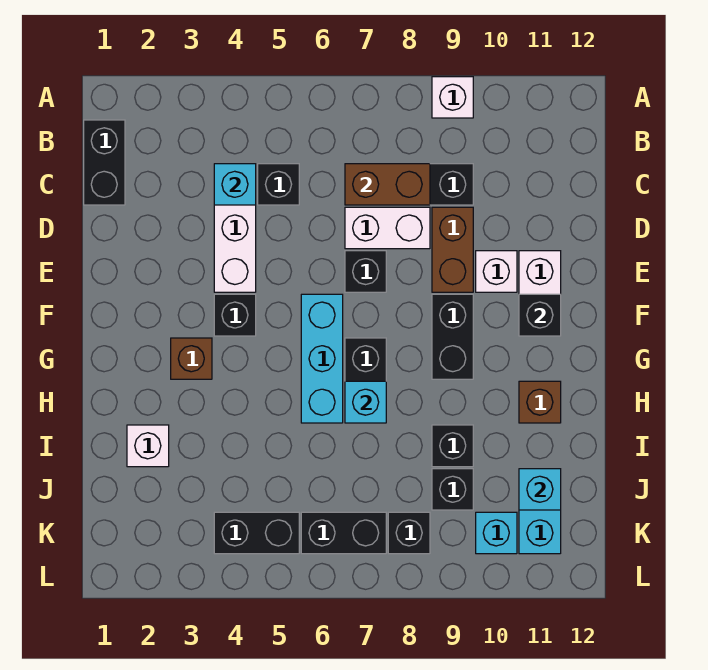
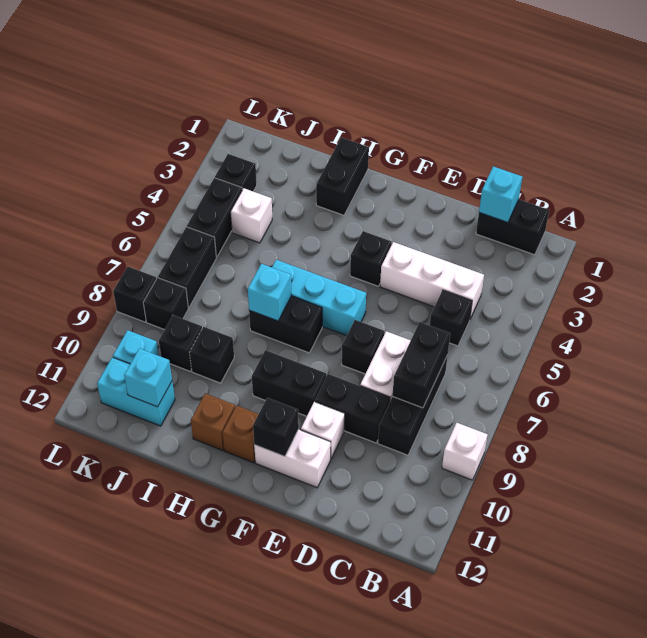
cyan 1x1 brick [214,164,256,205] -> cyan 1x1 brick moved to [479,166,522,222]
brown 1x2 brick [345,164,430,205] -> black 1x2 brick [392,322,450,408]
brown 1x2 brick [432,207,473,292] -> black 1x2 brick [315,374,390,443]
brown 1x1 brick [171,338,212,379] -> brown 1x1 brick moved to [222,406,258,463]
none -> black 1x2 brick [316,137,369,215]
white 1x1 brick [127,425,169,467] -> white 1x1 brick moved to [231,188,272,243]
none -> black 1x1 brick [215,154,257,191]
none -> black 1x1 brick [113,267,156,322]

